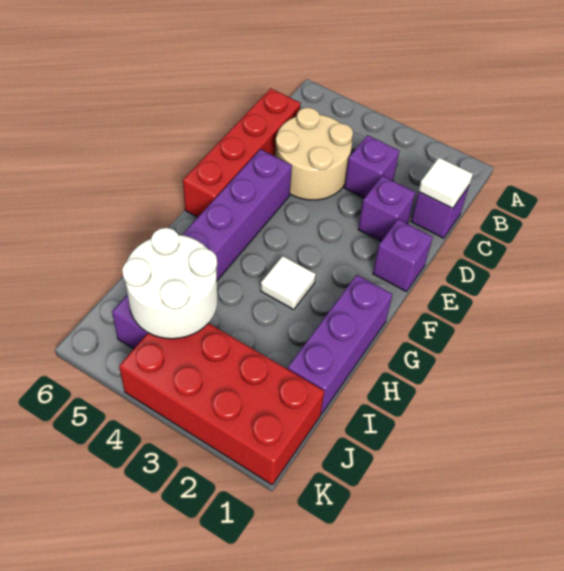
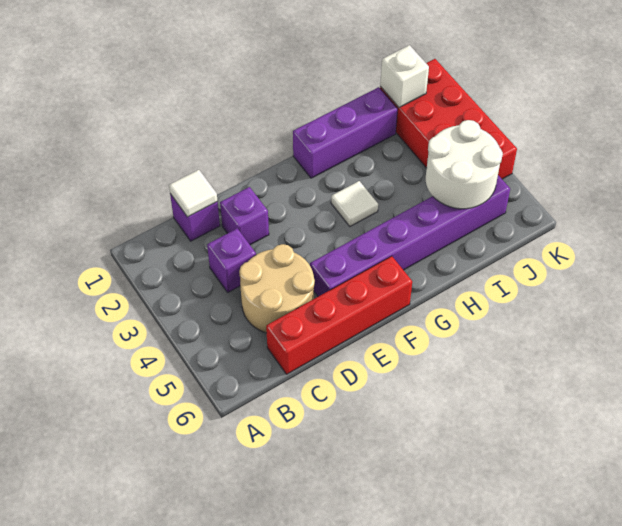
purple 1x1 brick [373,219,433,292] -> none
none -> white 1x1 brick [380,45,429,107]

